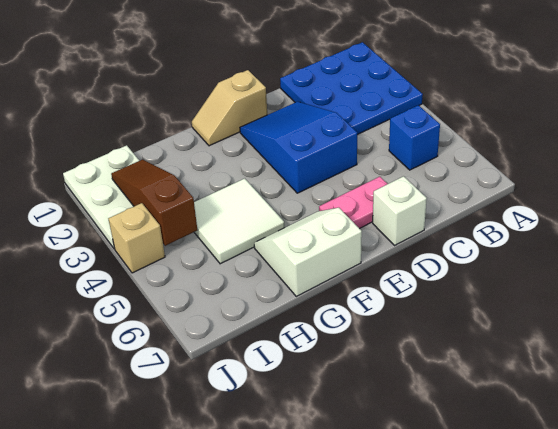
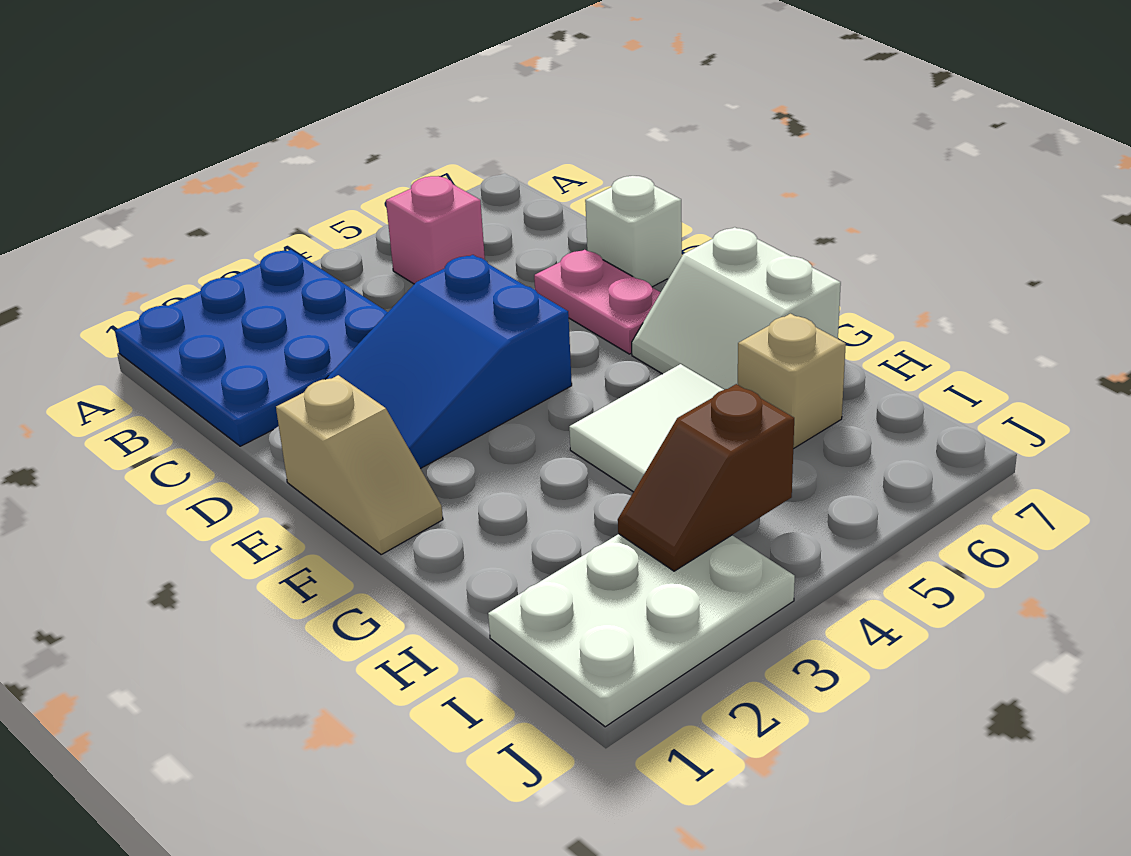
blue 1x1 brick [389,105,440,170] -> pink 1x1 brick [386,176,485,284]
brown 1x3 slope [111,159,197,246] -> brown 1x2 slope [618,384,794,571]
tan 1x1 brick [108,203,165,273] -> tan 1x1 brick moved to [738,314,846,449]

